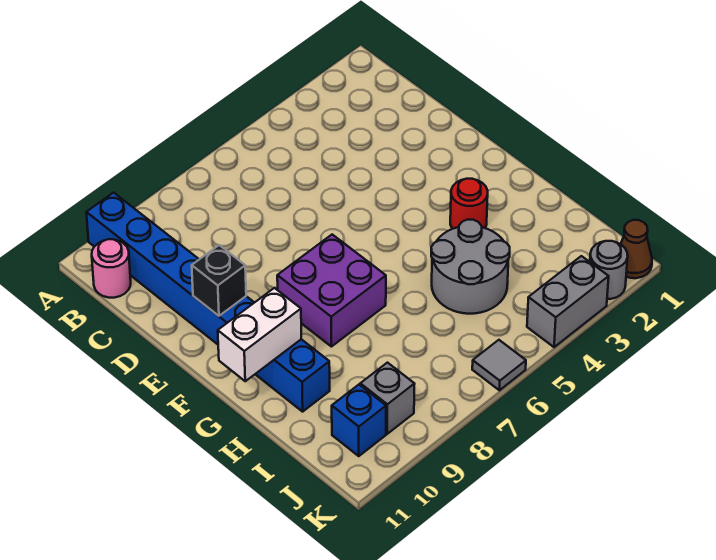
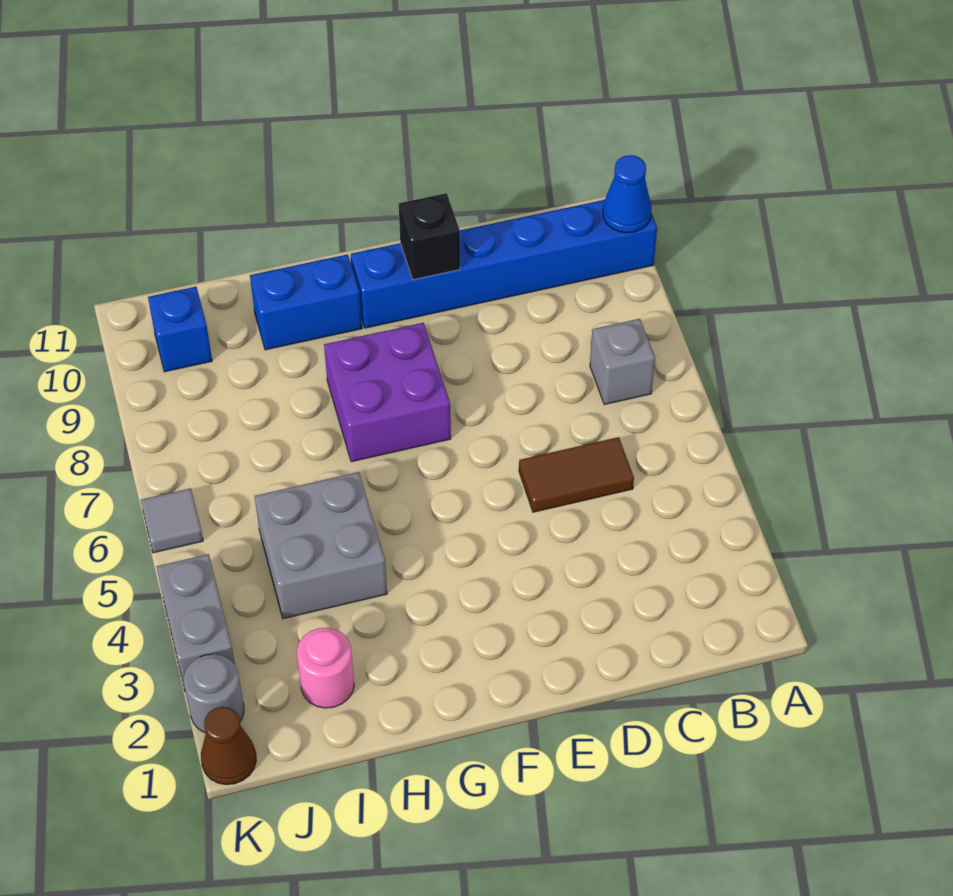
none -> blue 1x1 cone [603,155,652,233]
pink 1x1 round brick [92,239,131,298] -> pink 1x1 round brick moved to [297,628,354,708]
none -> brown 1x2 tile [519,437,634,512]
red 1x1 round brick [450,179,488,229] -> none
white 1x2 brick [218,288,301,381] -> none
grey 2x2 round brick [431,220,510,314] -> grey 2x2 brick [255,472,387,619]
grey 1x1 brick [360,363,414,434] -> grey 1x1 brick moved to [590,319,655,405]

